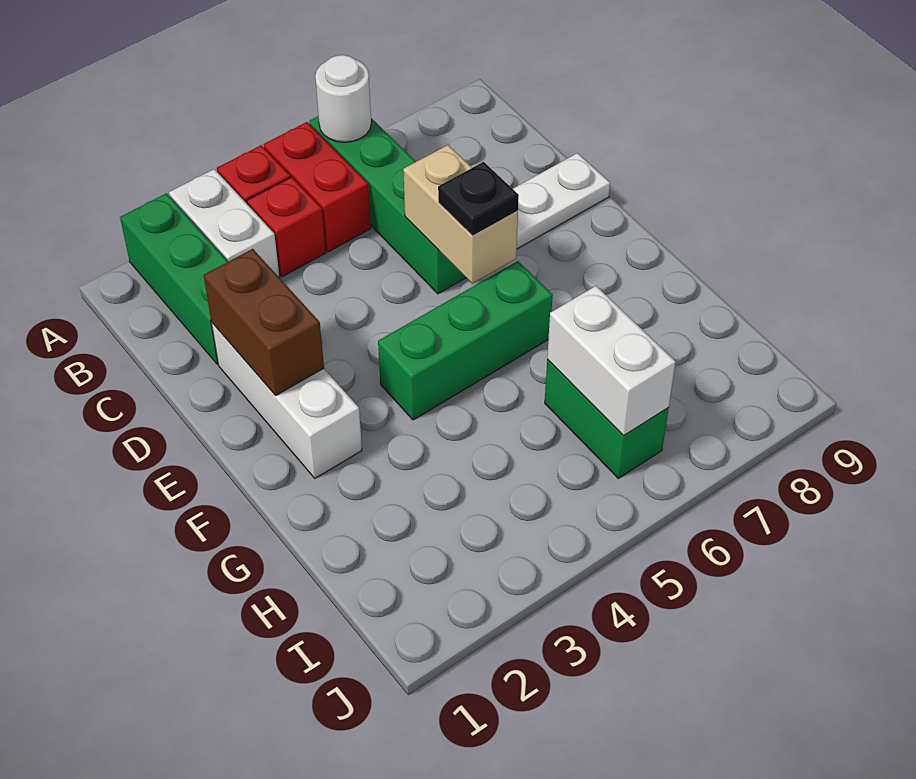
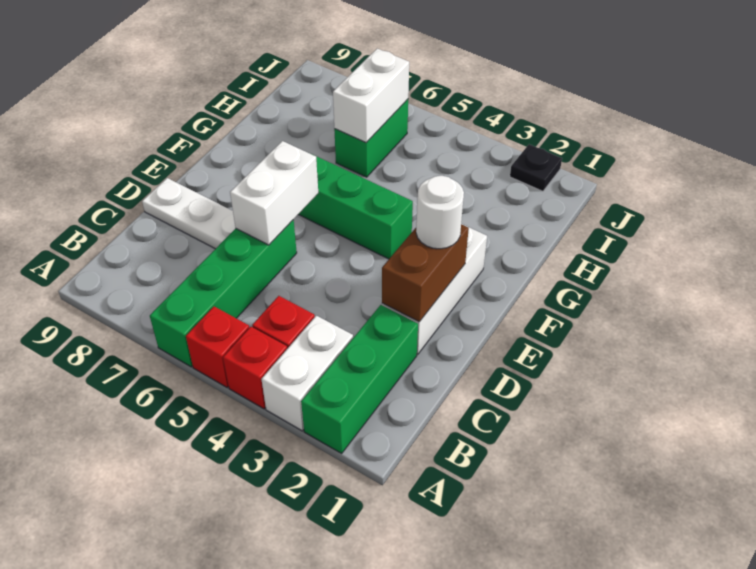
red 1x2 brick [264,122,371,252] -> red 1x1 brick [186,307,249,387]
white 1x1 round brick [315,55,371,142] -> white 1x1 round brick moved to [416,176,464,249]
tan 1x2 brick [403,145,518,284] -> white 1x2 brick [230,141,318,245]
black 1x1 plate [438,162,519,236] -> black 1x1 plate moved to [510,144,562,191]

